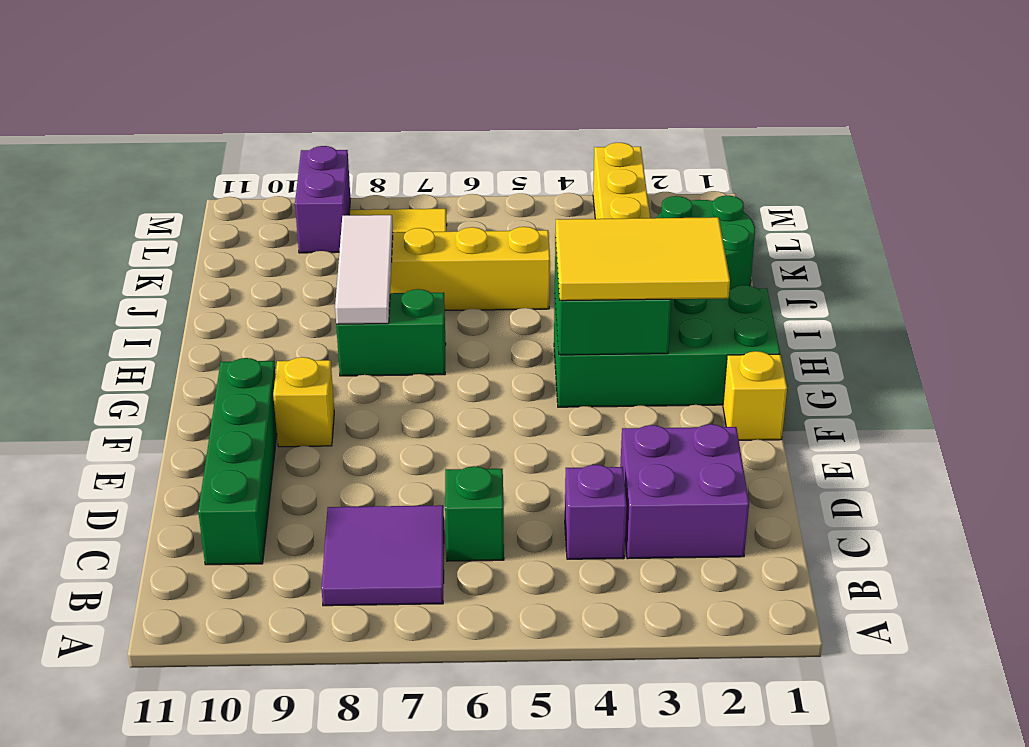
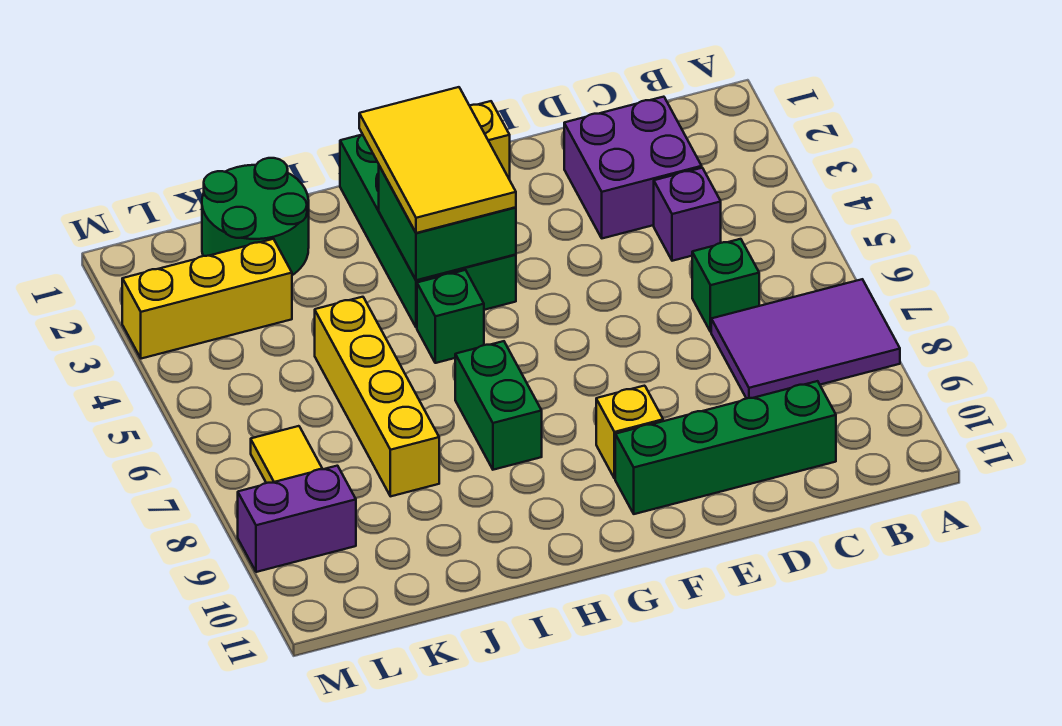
purple 2x2 tile [321,505,444,606] -> purple 2x3 tile [711,279,900,398]
none -> green 1x1 brick [417,270,484,363]
white 1x3 tile [335,215,393,324] -> none

